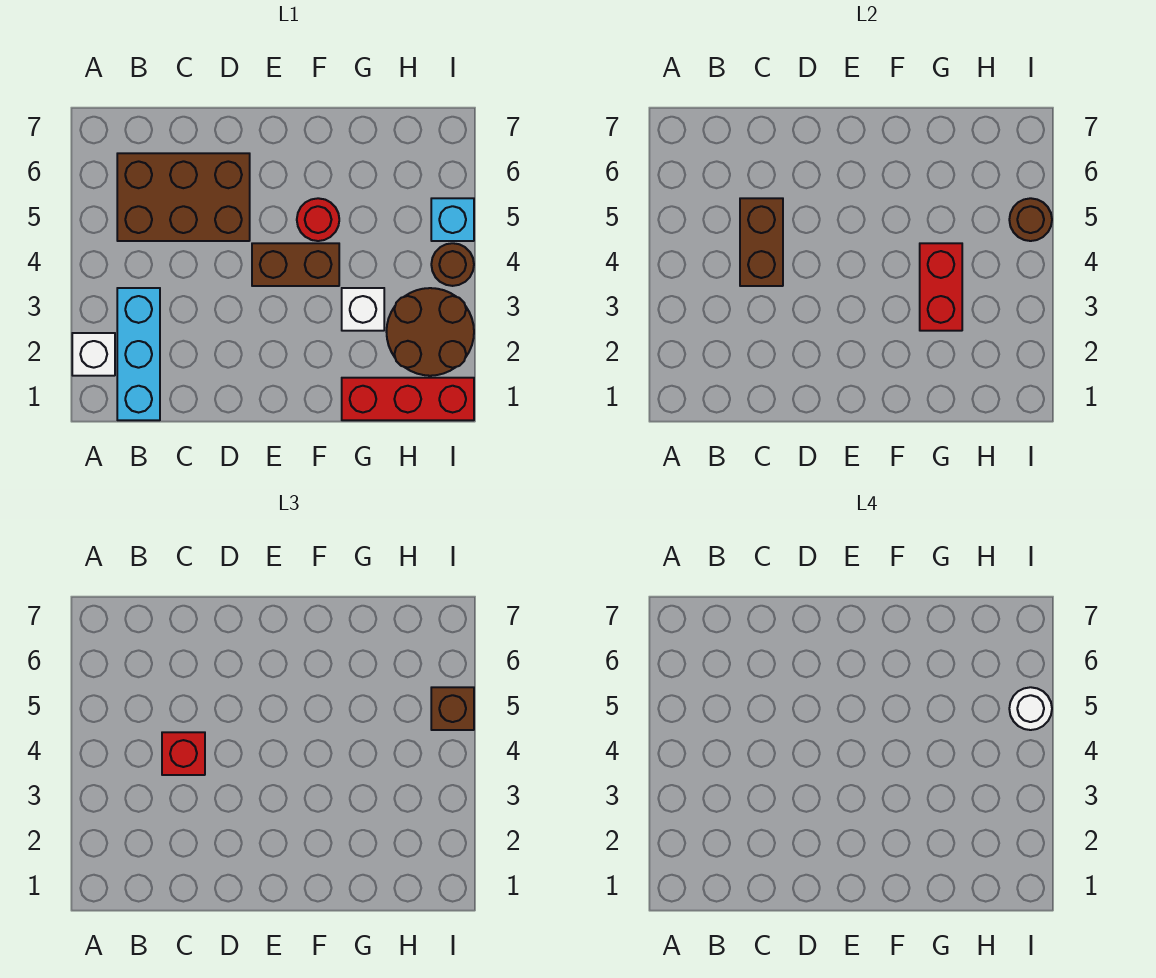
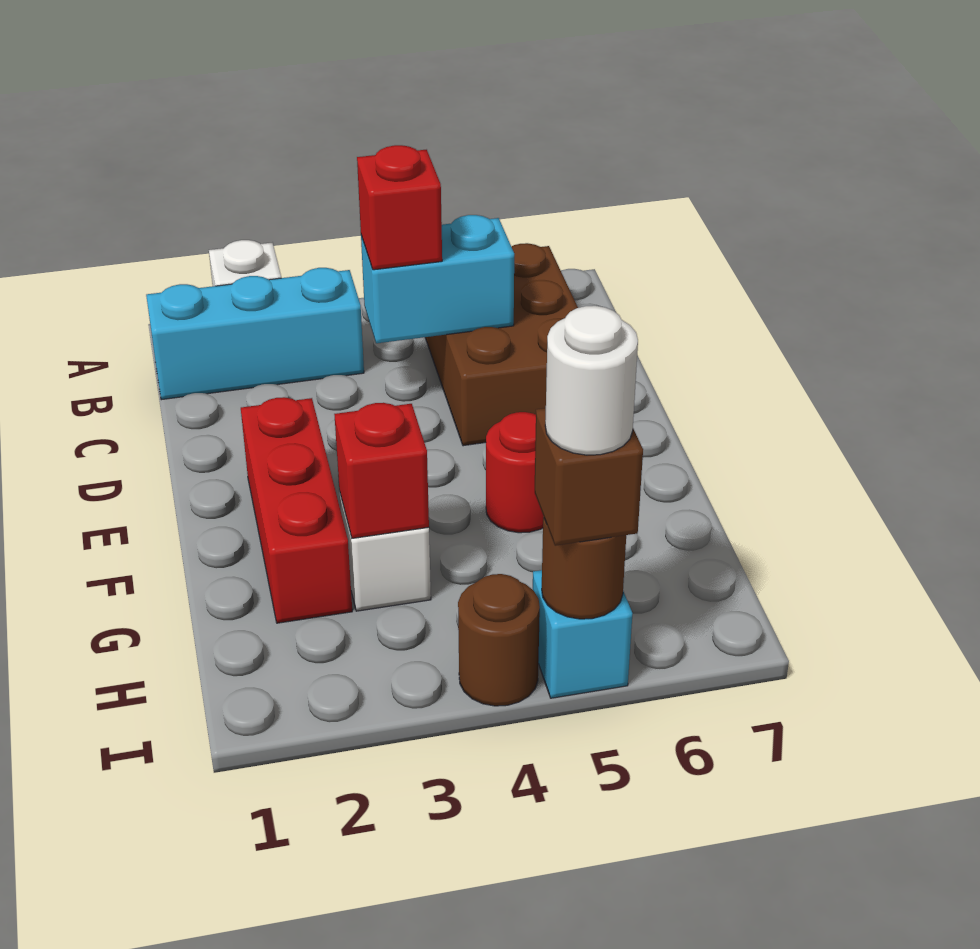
brown 1x2 brick [740,198,783,286] -> cyan 1x2 brick [361,215,514,343]
brown 1x2 brick [252,243,339,286] -> none
red 1x3 brick [342,378,474,420] -> red 1x3 brick moved to [241,397,352,623]
red 1x2 brick [920,243,962,331] -> red 1x1 brick [334,403,429,538]
brown 2x2 round brick [386,288,474,376] -> none

